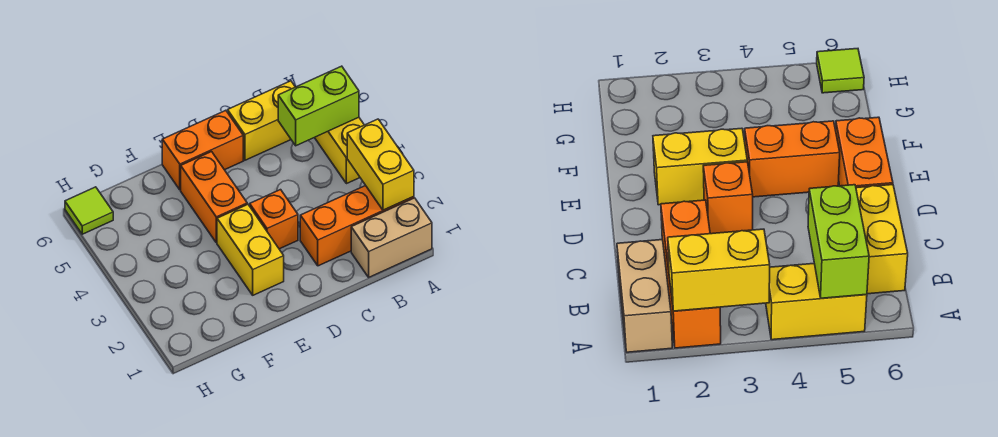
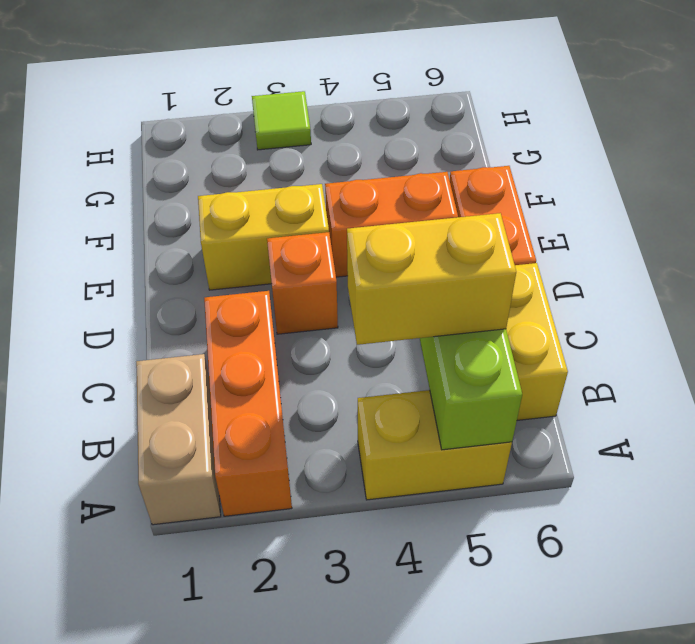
yellow 1x2 brick [347,119,414,210] -> yellow 1x2 brick moved to [347,213,516,345]
lime 1x1 tile [65,187,113,234] -> lime 1x1 tile moved to [252,91,311,150]

